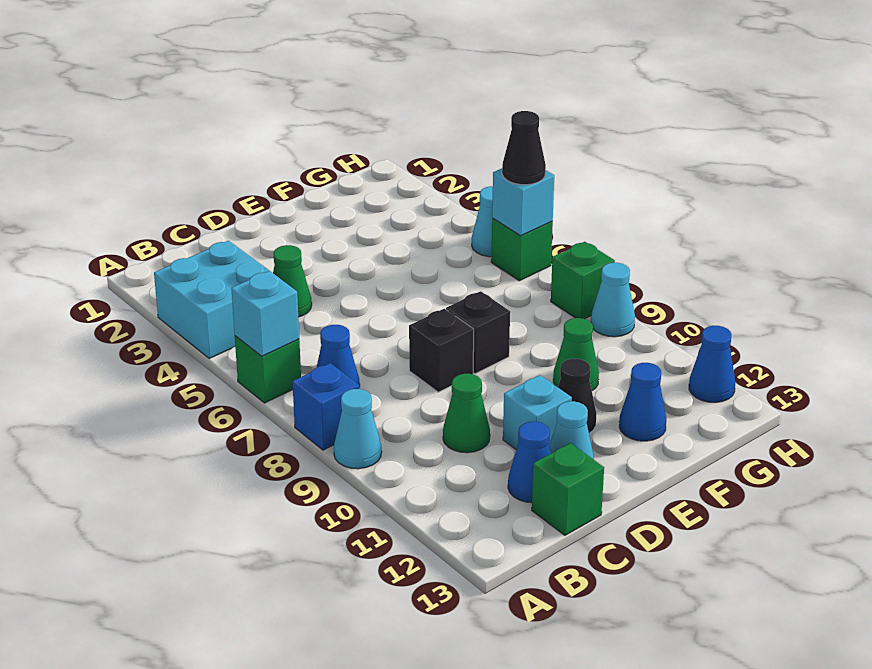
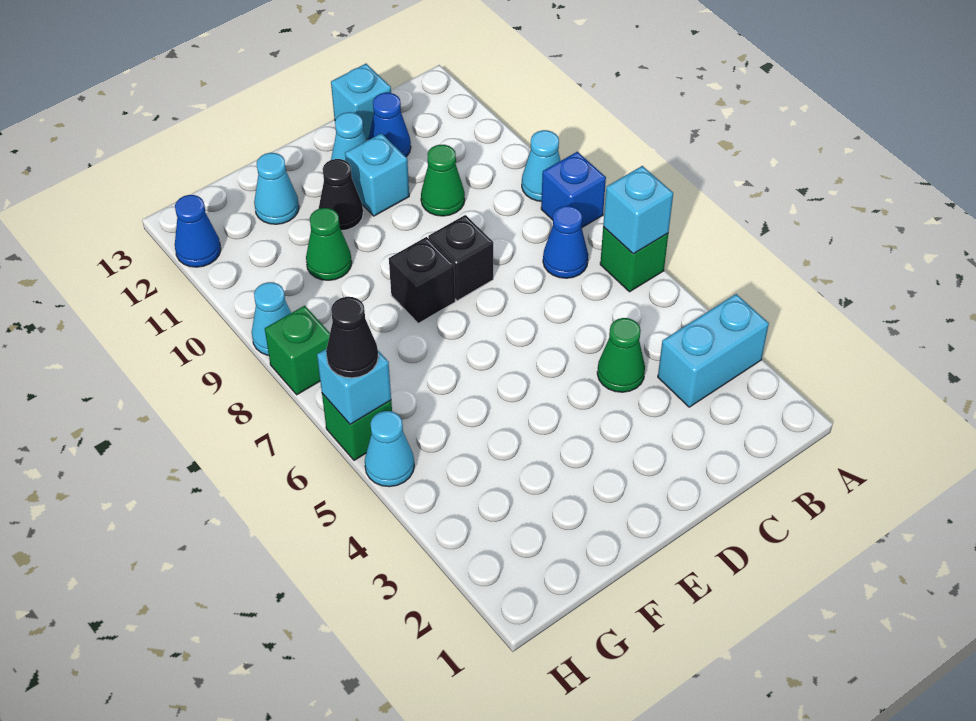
cyan 2x2 brick [154,241,275,359] -> cyan 1x2 brick [658,294,769,407]
green 1x1 brick [532,443,604,535] -> cyan 1x1 brick [331,64,391,139]
blue 1x1 cone [619,363,666,441] -> cyan 1x1 cone [254,153,299,224]

